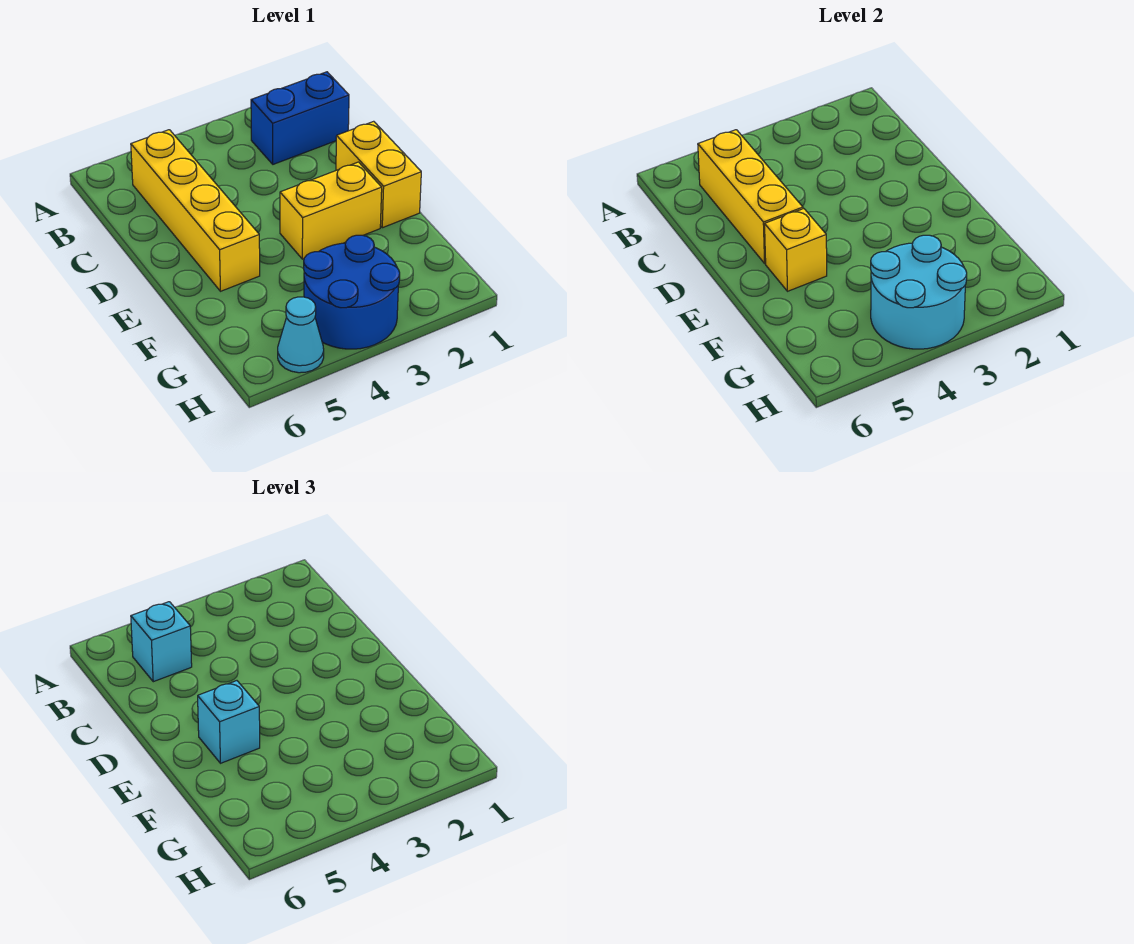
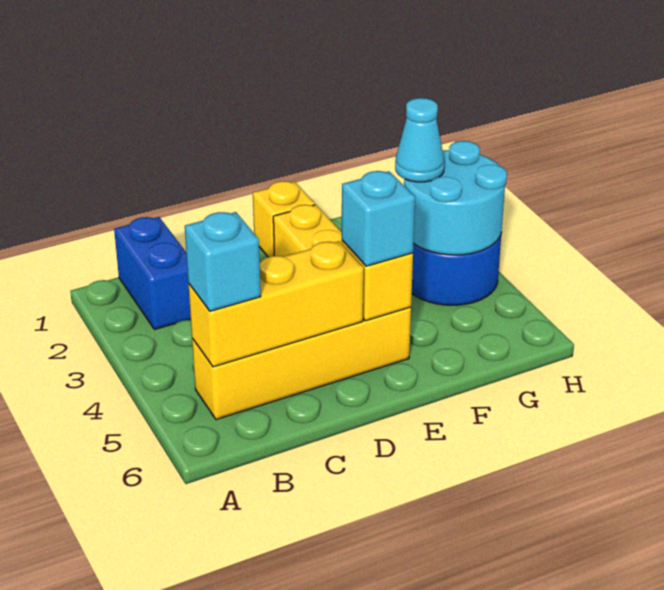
yellow 1x2 brick [336,121,421,228] -> yellow 1x1 brick [253,181,315,257]
cyan 1x1 cone [278,297,324,373] -> cyan 1x1 cone moved to [395,98,444,182]

